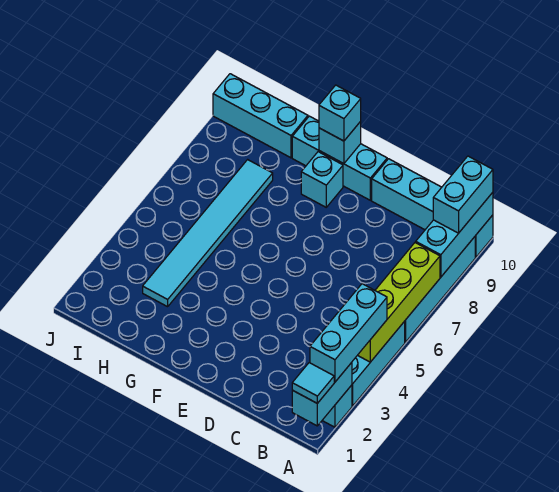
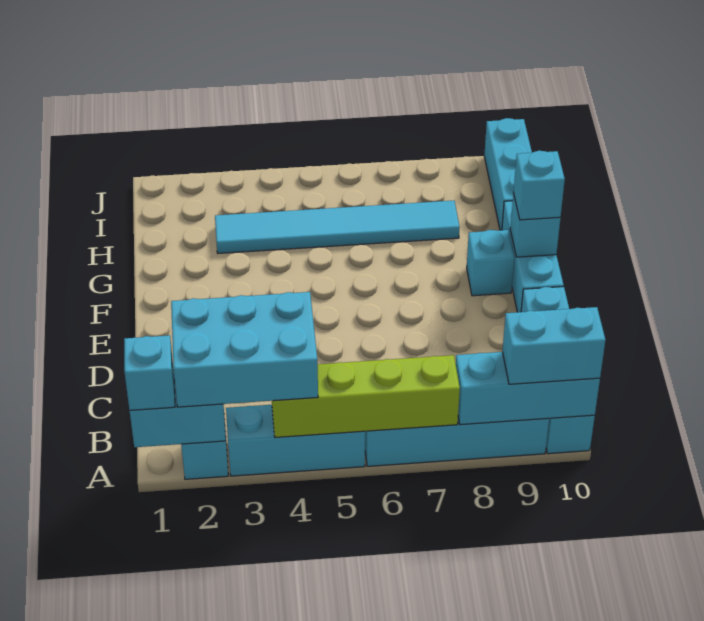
cyan 1x1 tile [292,363,334,403] -> cyan 1x1 brick [124,335,175,410]
cyan 1x3 brick [310,284,387,382] -> cyan 2x3 brick [171,292,318,407]

